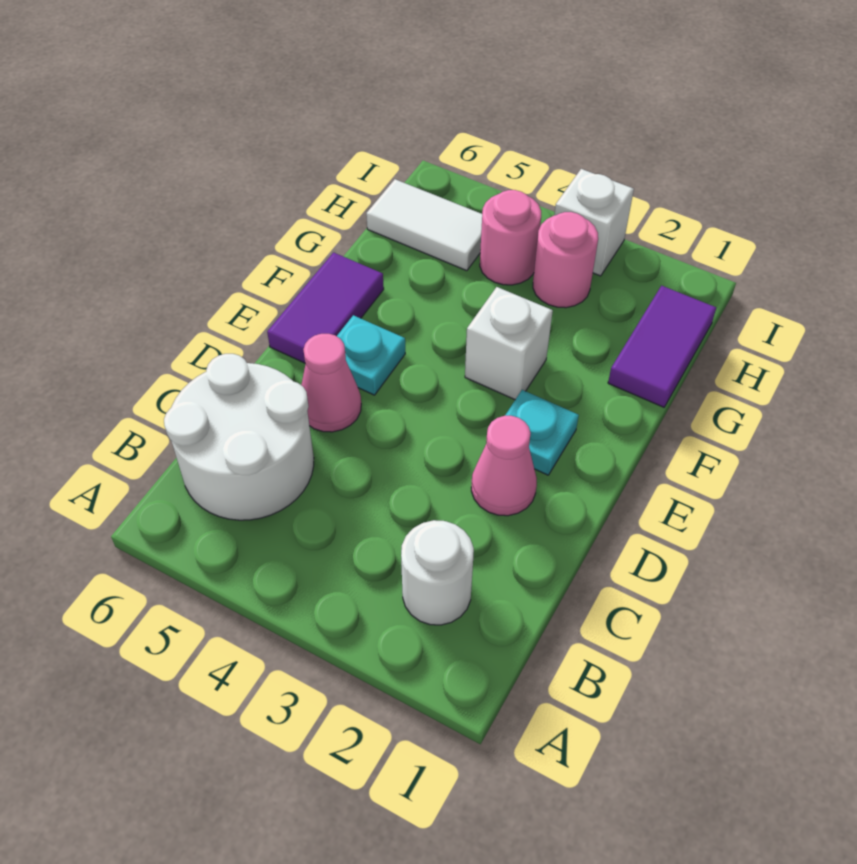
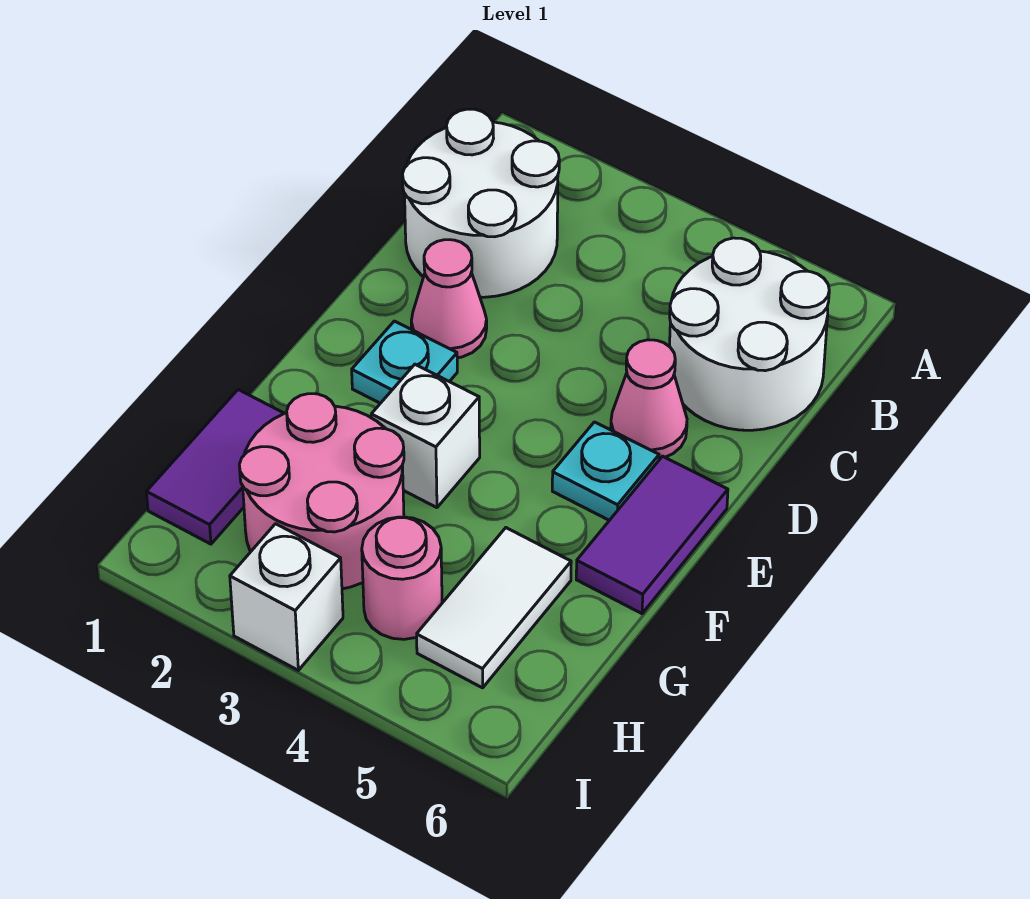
white 1x1 round brick [401,520,474,625] -> white 2x2 round brick [403,109,559,297]
pink 1x1 round brick [533,212,598,308] -> pink 2x2 round brick [239,394,404,589]
white 1x2 tile [366,179,482,271] -> white 1x2 tile turned to [417,528,571,688]

